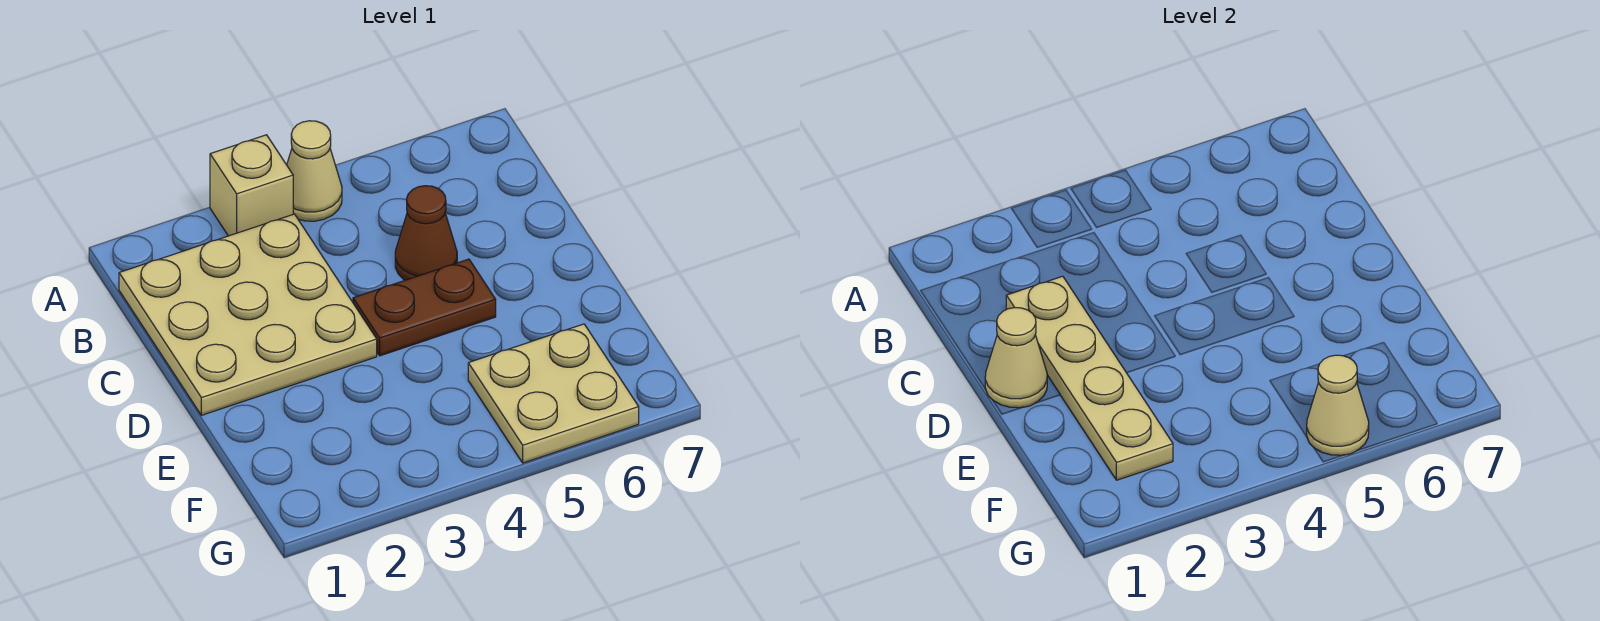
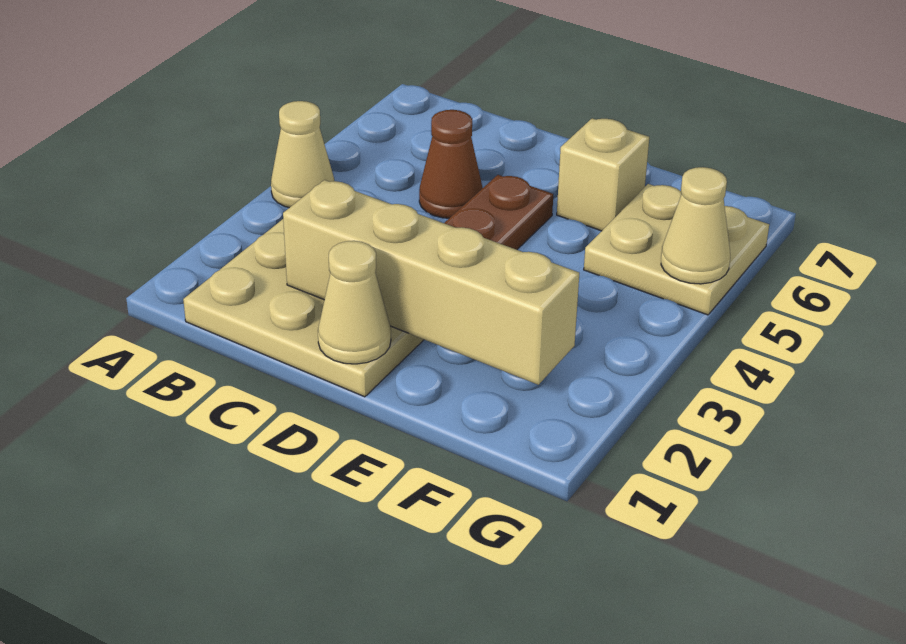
tan 1x1 brick [210,135,293,236] -> tan 1x1 brick moved to [557,118,649,231]
tan 1x4 plate [1006,276,1173,480] -> tan 1x4 brick [283,180,579,385]

